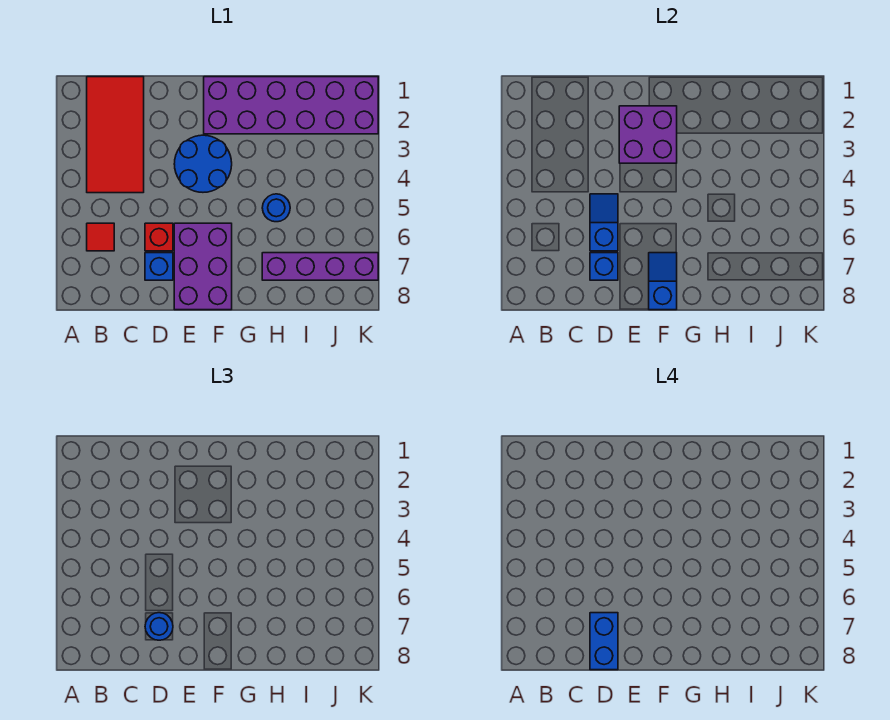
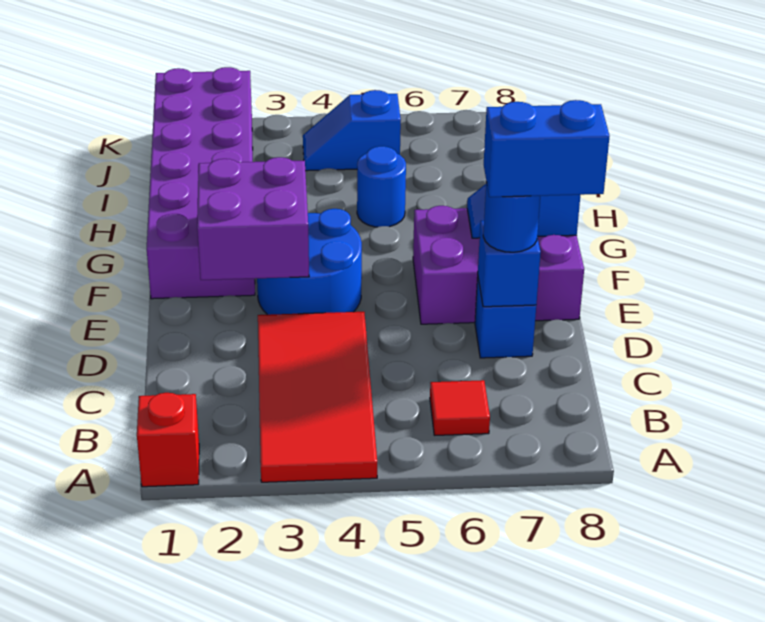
red 2x4 tile [87,77,144,193] -> red 2x4 tile turned to [258,312,377,482]
blue 1x2 slope [590,194,618,251] -> blue 1x2 slope moved to [303,90,401,171]
red 1x1 brick [145,223,173,251] -> red 1x1 brick moved to [137,393,199,487]
purple 1x4 brick [262,253,378,280] -> none

